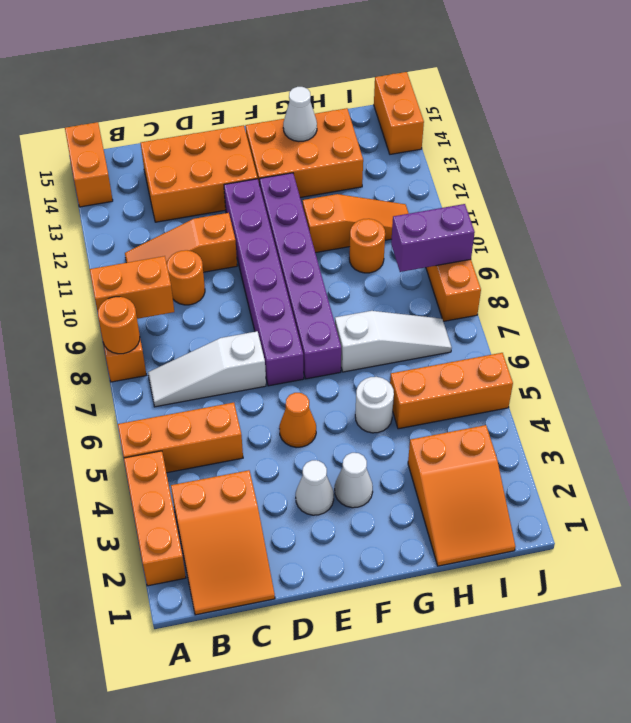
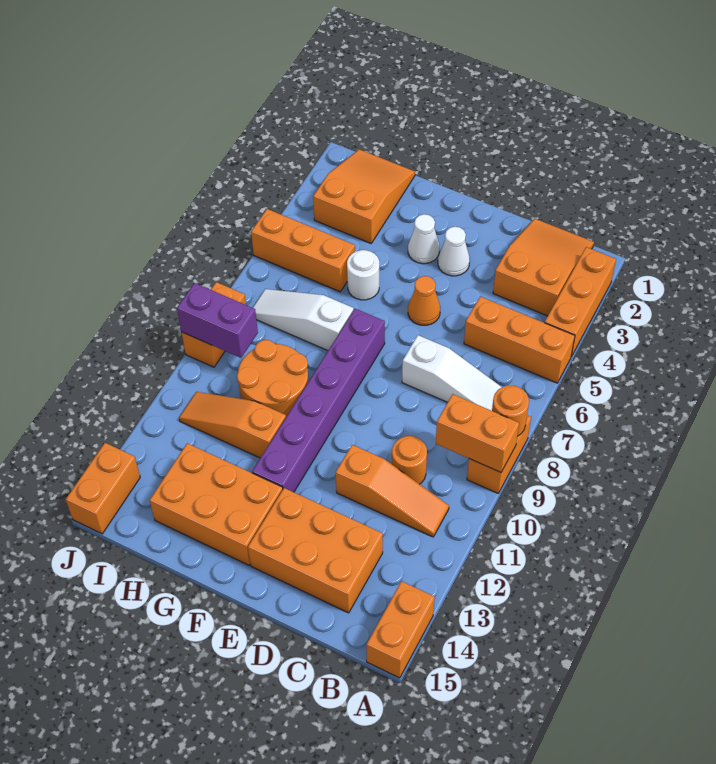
purple 1x6 brick [224,179,304,386] -> none
white 1x1 cone [283,87,317,142] -> none
orange 1x1 round brick [349,219,385,273] -> orange 2x2 round brick [237,340,309,417]

